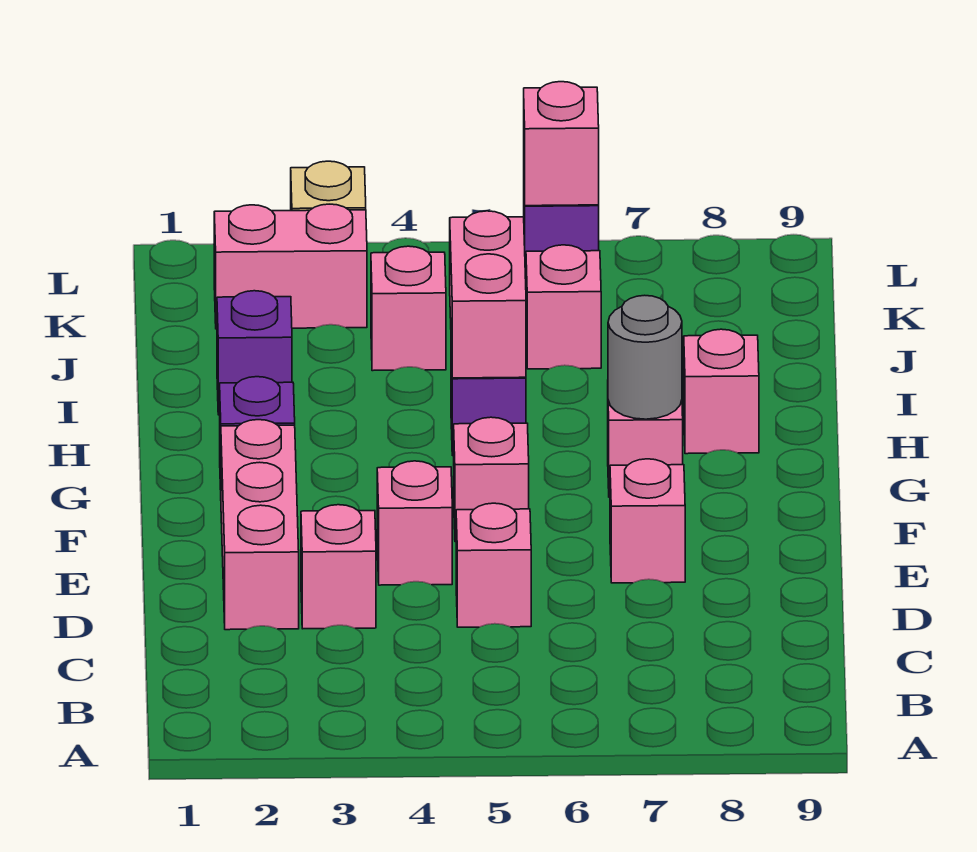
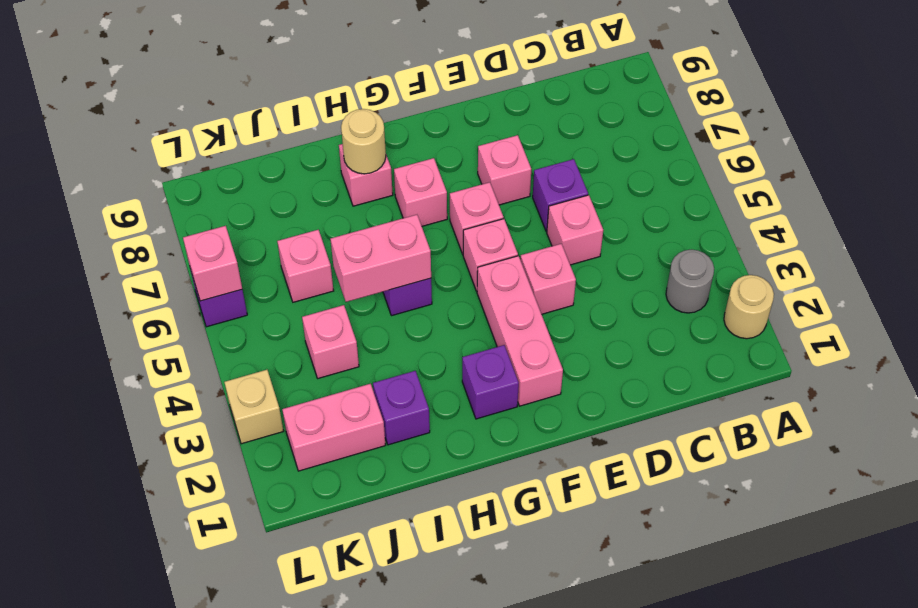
none -> tan 1x1 round brick [724,275,774,339]
pink 1x3 brick [221,420,299,630] -> pink 1x3 brick turned to [477,256,563,406]
pink 1x1 brick [301,505,376,629] -> pink 1x1 brick moved to [450,182,503,254]
none -> purple 1x1 brick [533,159,588,231]
grey 1x1 round brick [608,295,682,419] -> grey 1x1 round brick moved to [666,250,714,313]
none -> tan 1x1 round brick [341,109,386,174]
pink 1x2 brick [214,204,367,329] -> pink 1x2 brick turned to [282,384,385,471]

